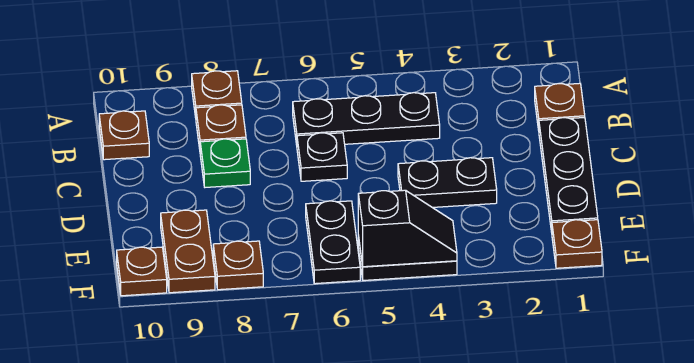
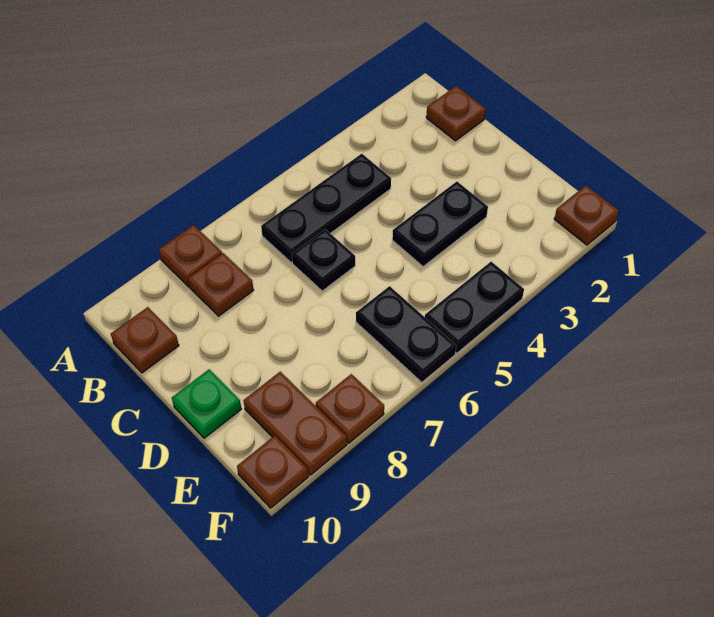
black 1x3 plate [539,118,598,232] -> none
green 1x1 plate [200,139,250,187] -> green 1x1 plate moved to [172,369,241,438]
black 1x2 slope [358,190,457,267] -> none

